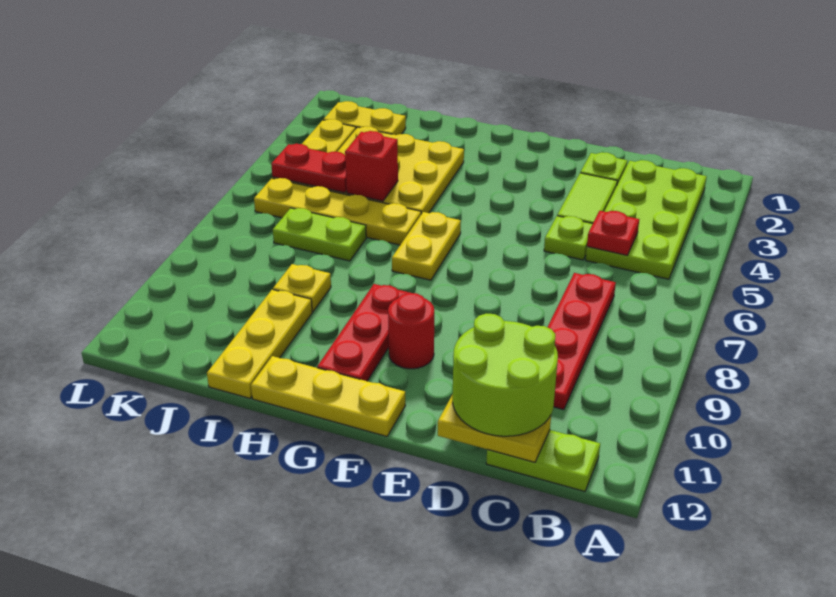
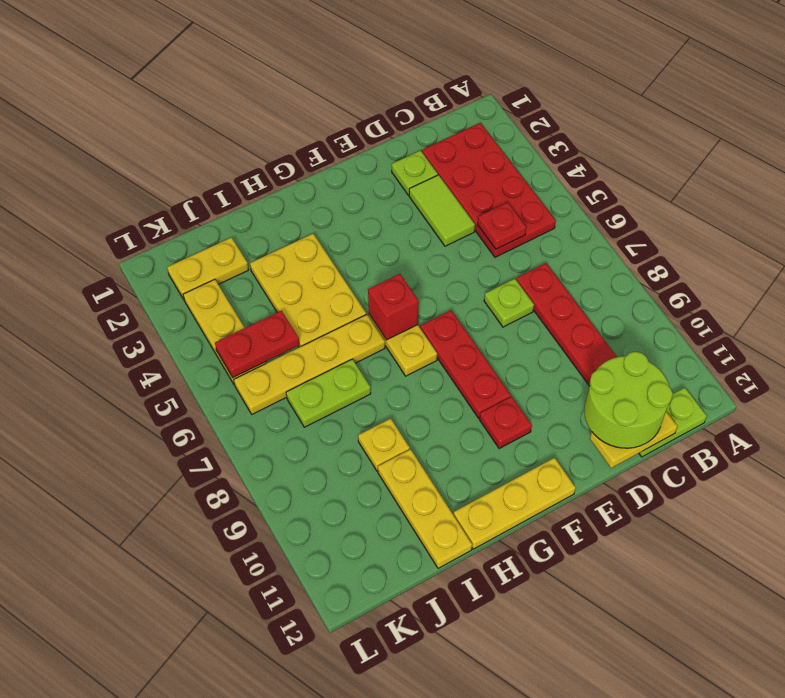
lime 2x4 plate [586,160,707,279] -> red 2x4 plate [422,123,556,257]
lime 1x1 plate [544,216,592,260] -> lime 1x1 plate moved to [484,279,534,327]
red 1x1 round brick [388,293,434,369] -> red 1x1 plate [479,397,532,449]
red 1x3 plate [317,284,410,381] -> red 1x3 plate moved to [420,310,511,418]
yellow 3x3 plate [309,126,464,214] -> yellow 2x3 plate [250,234,366,347]
red 1x1 brick [345,131,398,201] -> red 1x1 brick moved to [368,274,419,340]

